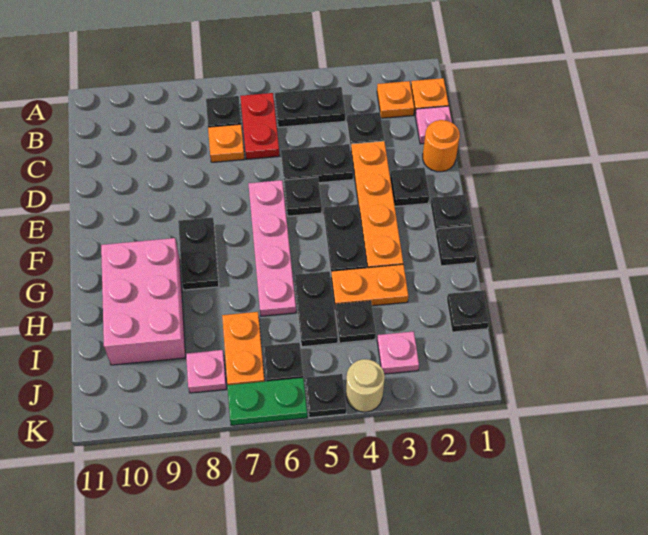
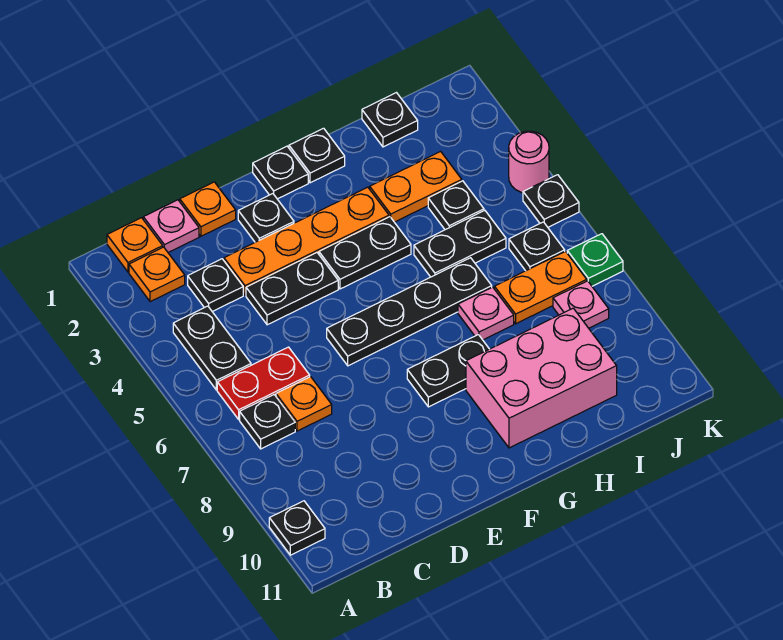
orange 1x1 round brick [423,120,460,172] -> orange 1x1 plate [180,182,236,236]
black 1x2 plate [281,144,353,183] -> black 1x2 plate turned to [246,253,338,325]
black 1x1 plate [284,177,322,216] -> black 1x1 plate moved to [269,501,325,555]
pink 1x4 plate [248,180,296,316] -> black 1x4 plate [327,258,492,366]
orange 1x2 plate [331,264,408,306] -> orange 1x2 plate turned to [370,151,462,222]
pink 1x1 plate [377,331,419,374] -> pink 1x1 plate moved to [458,287,514,340]
tan 1x1 round brick [346,359,385,412] -> pink 1x1 round brick [509,131,549,193]
green 1x2 plate [227,378,307,425] -> green 1x1 plate [567,234,623,286]

